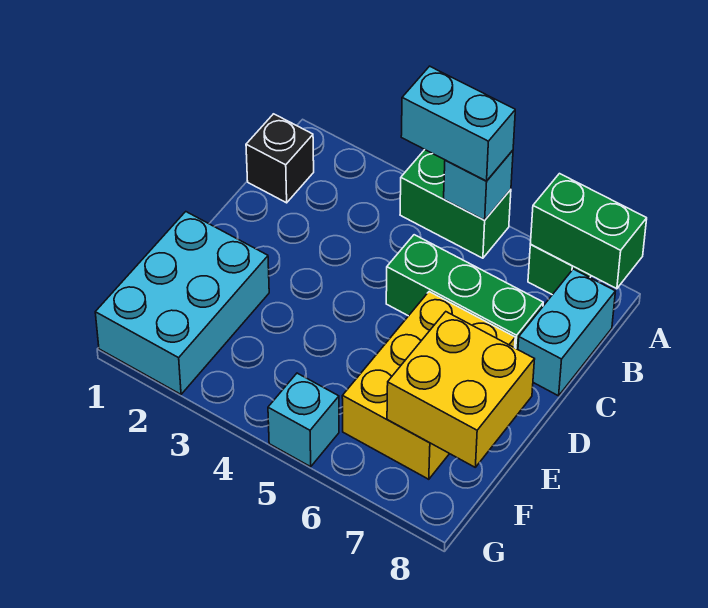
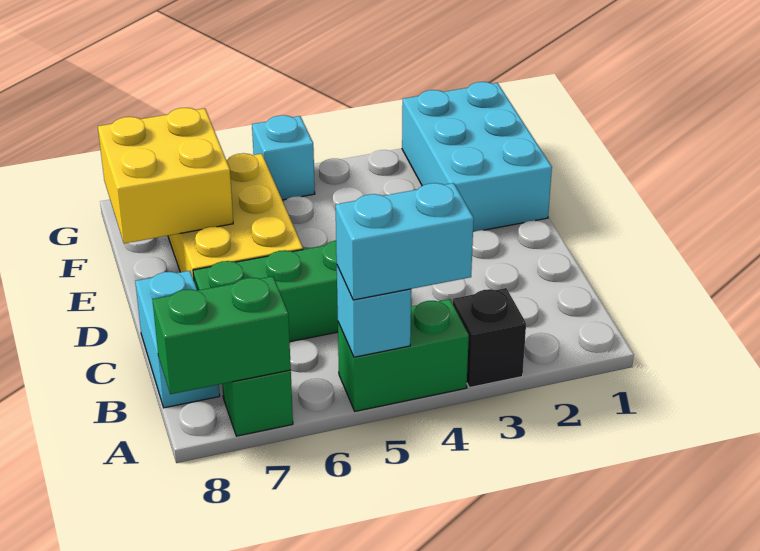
black 1x1 brick [246,114,314,203] -> black 1x1 brick moved to [453,288,526,388]

